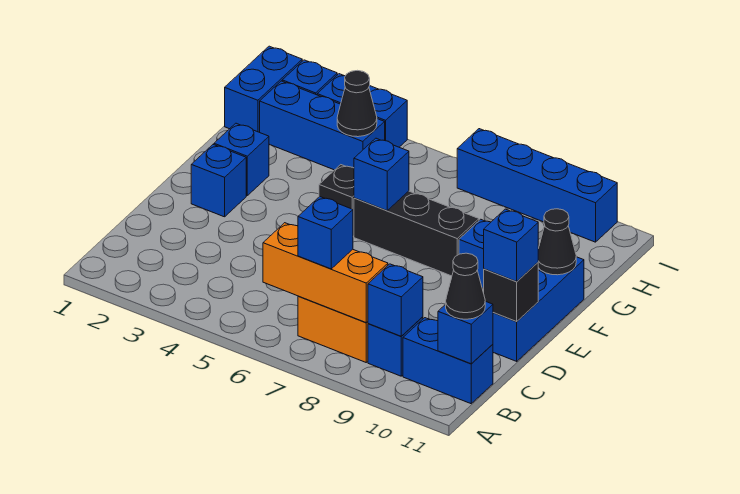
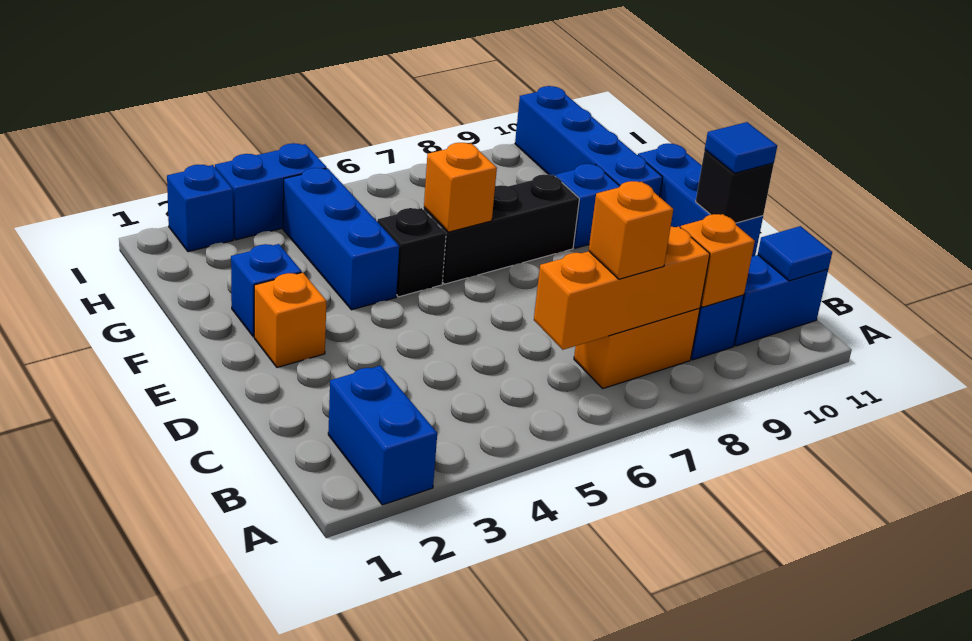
blue 1x1 brick [298,197,353,269] -> orange 1x1 brick [588,181,673,279]
blue 1x1 brick [368,264,423,336] -> orange 1x1 brick [681,214,755,307]
blue 1x1 brick [438,301,493,364] -> blue 1x1 tile [758,226,832,281]
black 1x1 cone [446,253,485,319] -> none
blue 1x1 brick [484,209,538,282] -> blue 1x1 tile [705,122,777,173]
blue 1x1 brick [191,145,246,217] -> orange 1x1 brick [254,272,326,367]
blue 1x1 brick [354,138,409,211] -> orange 1x1 brick [424,143,497,232]
black 1x1 cone [538,209,576,275] -> none
blue 1x2 brick [225,46,302,132] -> blue 1x2 brick moved to [328,366,437,505]
blue 1x3 brick [260,81,385,170] -> blue 1x3 brick turned to [283,168,399,310]
black 1x1 cone [337,70,377,137] -> none
blue 1x4 brick [457,129,617,242] -> blue 1x4 brick turned to [515,86,663,197]

